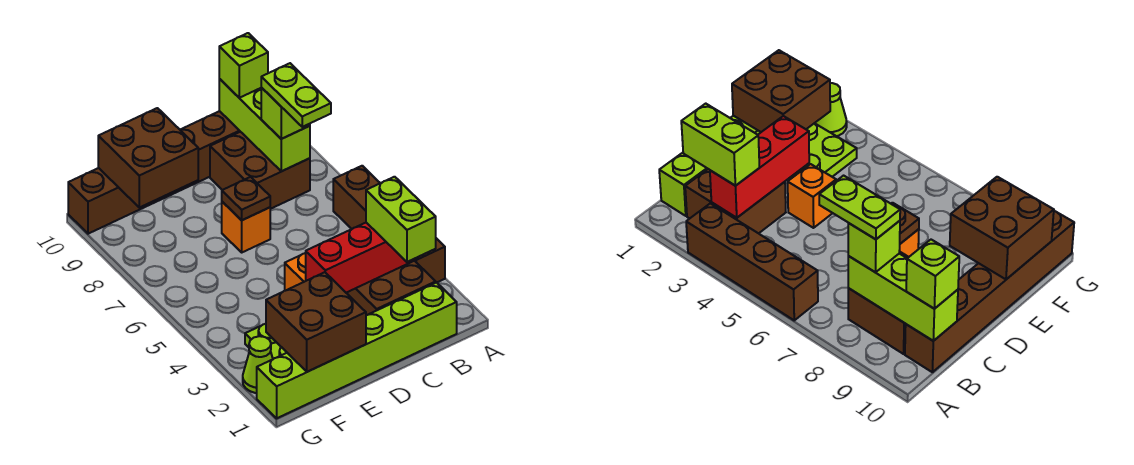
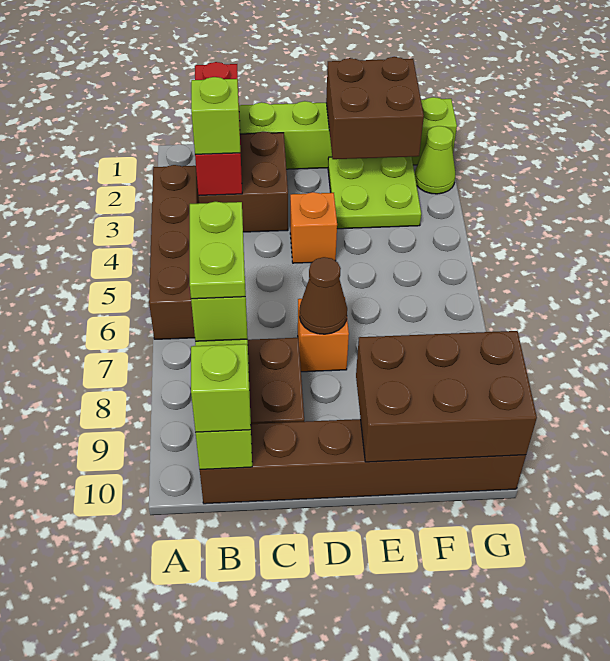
lime 1x2 brick [366,177,436,262] -> lime 1x1 brick [191,77,240,154]
red 1x3 brick [306,223,415,293] -> red 1x3 brick turned to [195,62,242,195]
brown 1x1 plate [222,177,270,220] -> brown 1x1 cone [299,257,347,334]
brown 2x2 brick [98,108,198,208] -> brown 2x3 brick [356,331,537,462]

